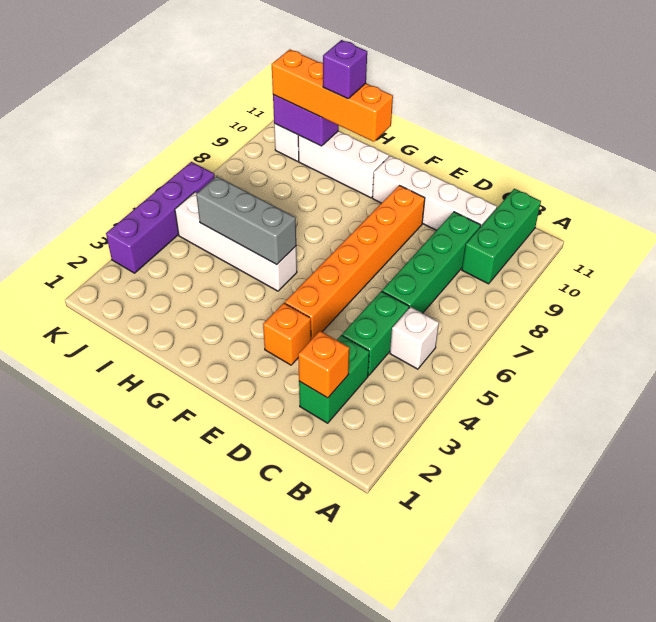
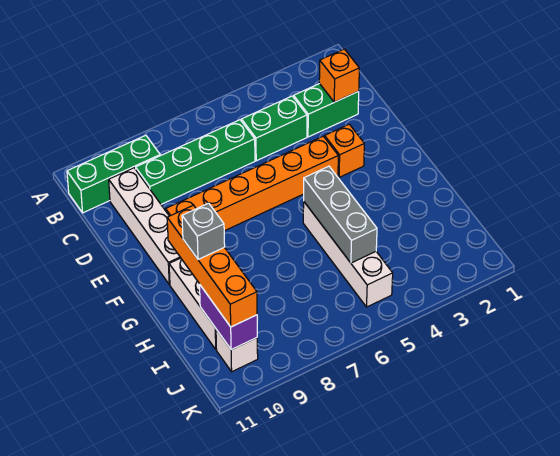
white 1x1 brick [390,307,439,369] -> none
purple 1x1 brick [323,40,367,99] -> grey 1x1 brick [182,203,225,259]
purple 1x4 brick [106,162,215,273] -> none

